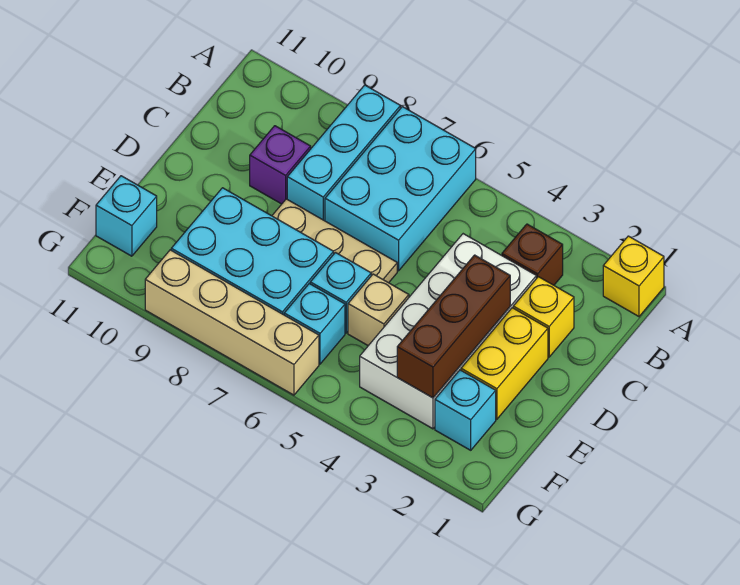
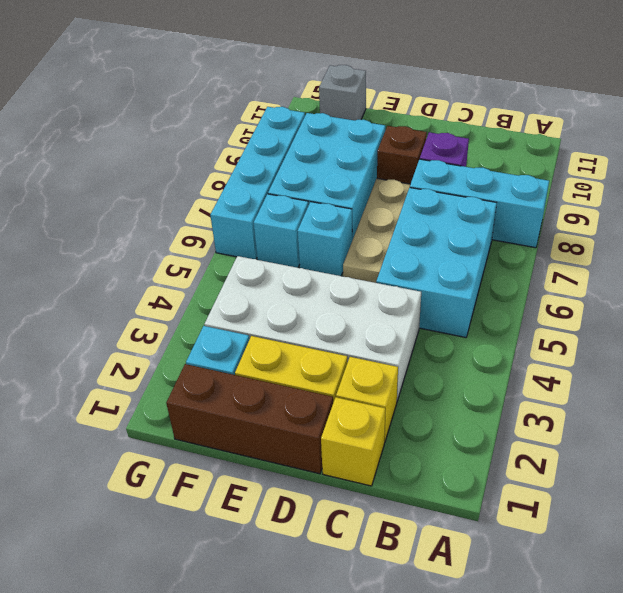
yellow 1x1 brick [603,236,664,316] -> yellow 1x1 brick moved to [321,397,385,486]
cyan 2x3 brick [325,107,476,271] -> cyan 2x3 brick turned to [376,188,497,337]
brown 1x1 brick [502,224,563,285] -> brown 1x1 brick moved to [377,126,427,184]
brown 1x3 brick [397,255,510,398] -> brown 1x3 brick moved to [166,364,333,474]
tan 1x1 brick [348,274,409,346] -> none
cyan 1x1 brick [96,176,157,256] -> grey 1x1 brick [319,65,366,120]
tan 1x4 brick [145,250,319,395] -> cyan 1x4 brick [210,107,305,259]

